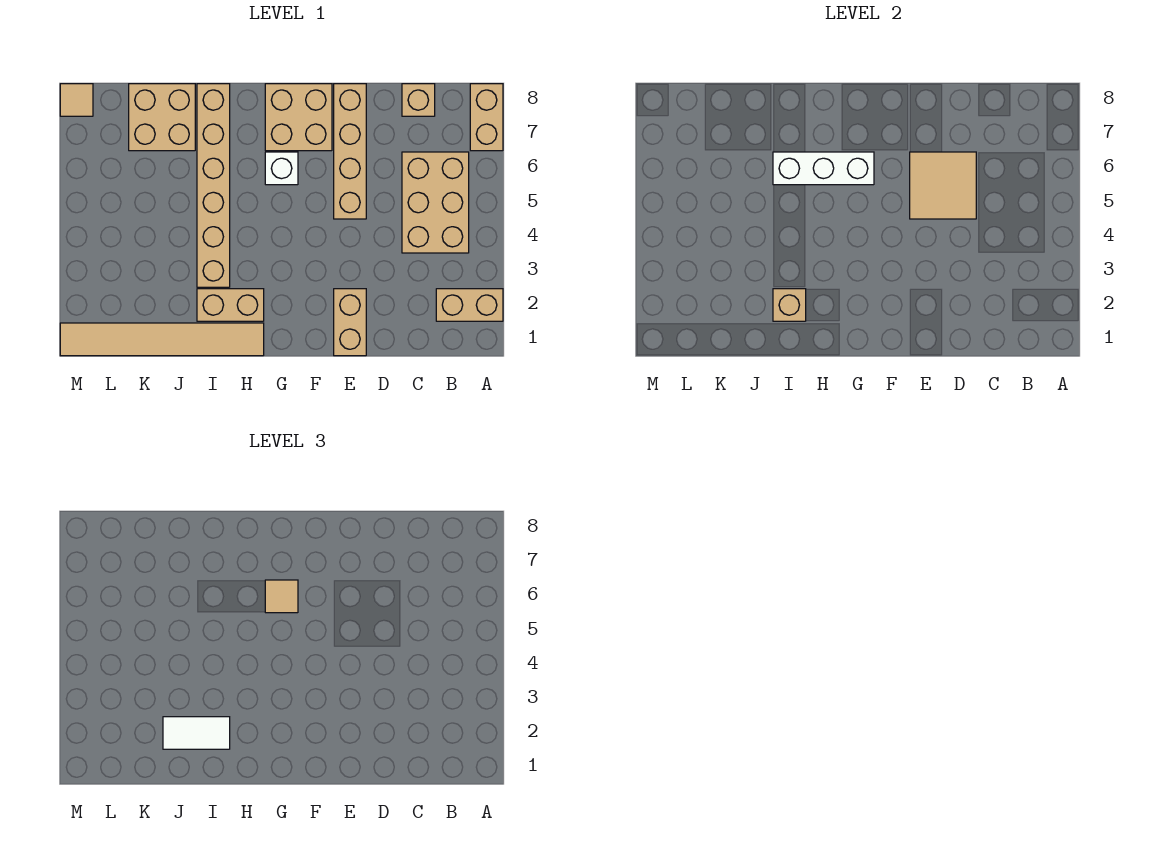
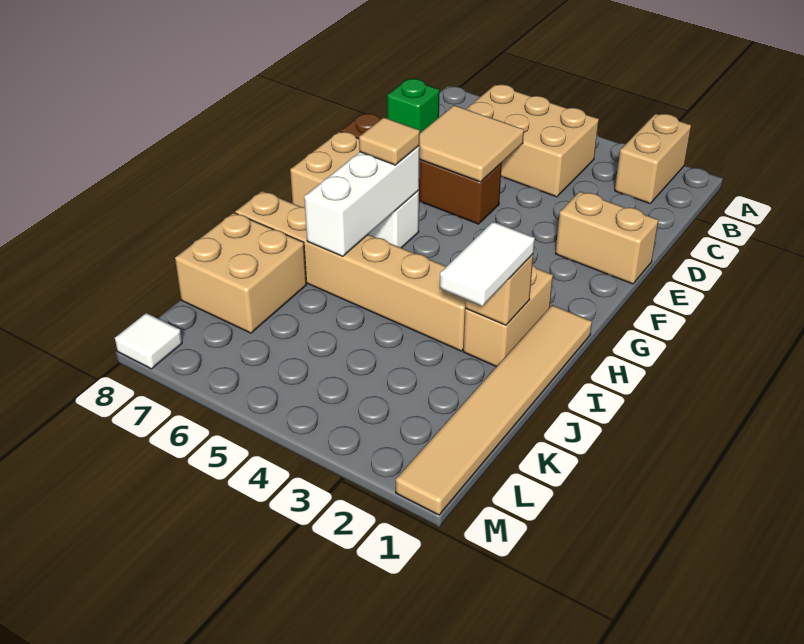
tan 1x2 brick [470,84,503,151] -> none
tan 1x1 brick [402,84,435,116] -> green 1x1 brick [387,79,439,133]
tan 1x4 brick [334,84,366,219] -> brown 1x4 brick [341,113,502,224]
tan 1x1 tile [60,84,93,116] -> white 1x1 tile [115,313,182,369]

